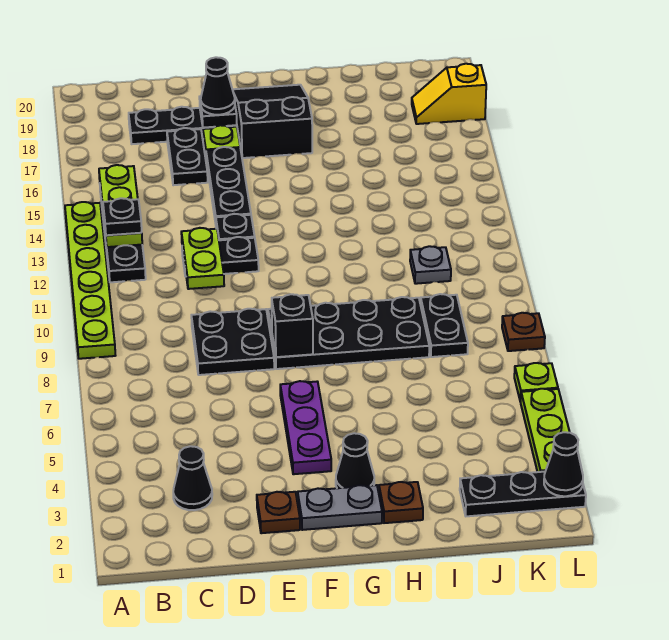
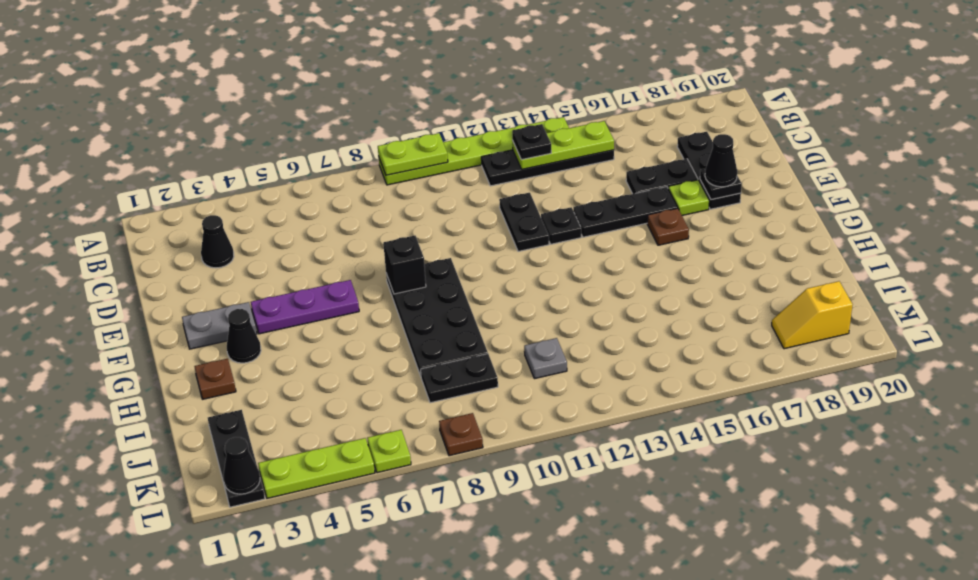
black 2x2 plate [191,309,274,375] -> none
lime 1x2 plate [181,228,224,289] -> lime 1x2 plate moved to [378,133,448,175]
brown 1x1 plate [257,492,300,533] -> brown 1x1 plate moved to [647,208,689,245]
grey 1x2 plate [298,485,382,530] -> grey 1x2 plate turned to [182,302,257,349]
black 2x3 slope [233,85,312,158] -> none
yellow 1x2 slope [412,64,486,124] -> yellow 1x2 slope turned to [772,281,853,349]

